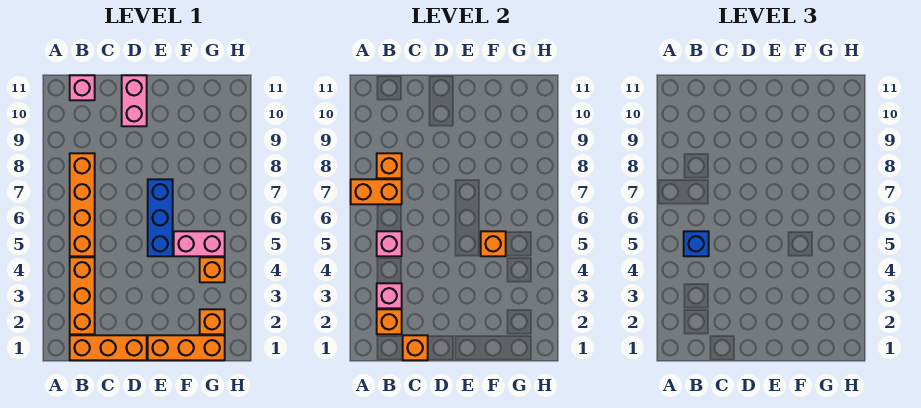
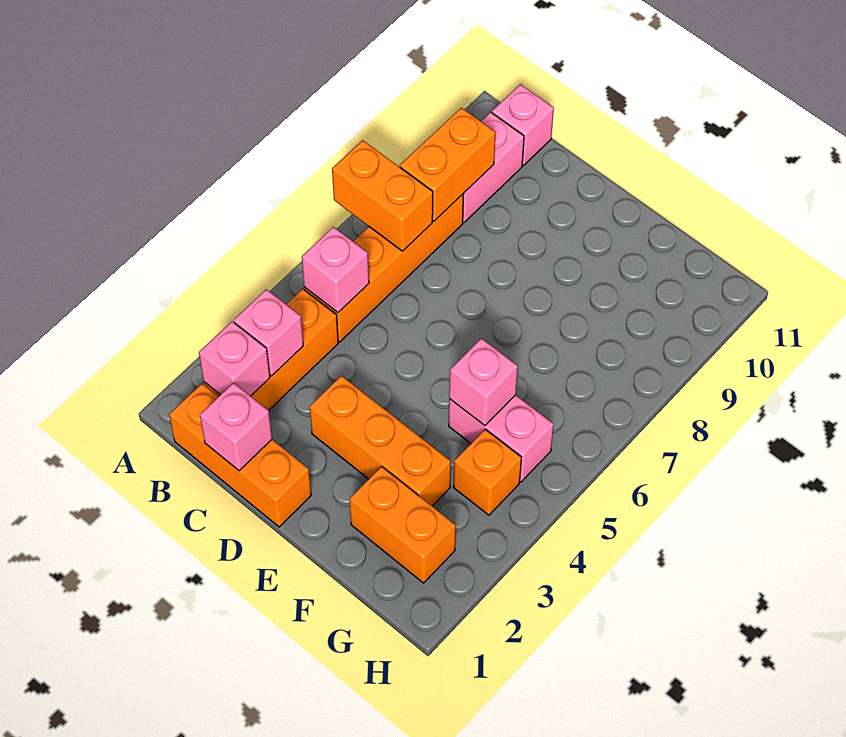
orange 1x1 brick [377,309,402,334] -> pink 1x1 brick [199,322,270,396]
blue 1x1 brick [684,231,709,256] -> none
orange 1x1 brick [377,153,402,178] -> orange 1x2 brick [400,108,496,221]
orange 1x1 brick [403,335,428,360] -> pink 1x1 brick [200,383,272,471]
pink 1x2 brick [122,75,147,126] -> pink 1x2 brick moved to [463,112,524,222]
orange 1x3 brick [148,335,225,360] -> orange 1x3 brick moved to [310,376,451,506]
blue 1x3 brick [148,179,173,256] -> none
orange 1x1 brick [481,231,506,256] -> pink 1x1 brick [449,338,518,426]
orange 1x1 brick [200,309,225,334] -> orange 1x2 brick [349,467,456,583]

